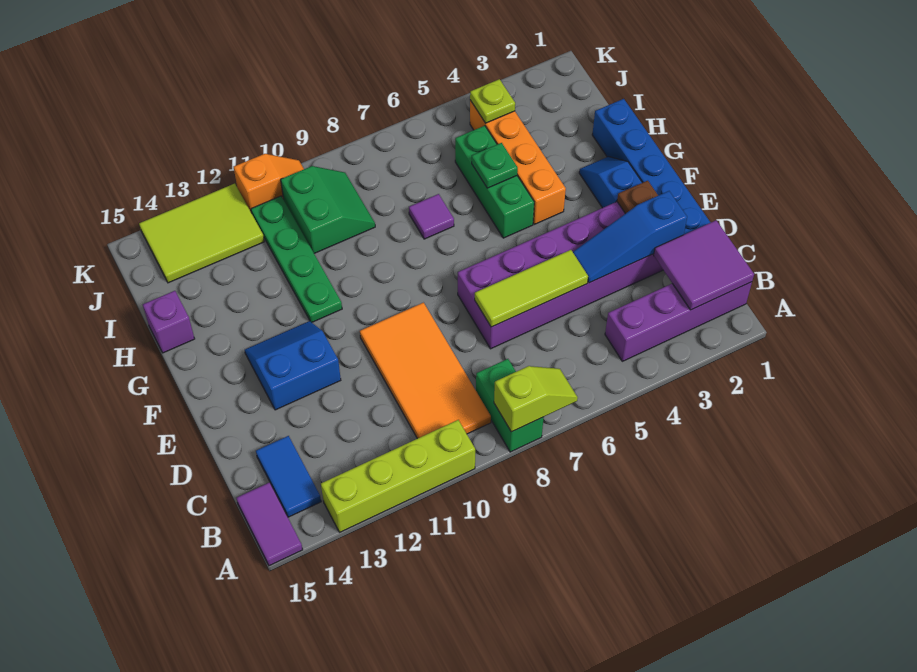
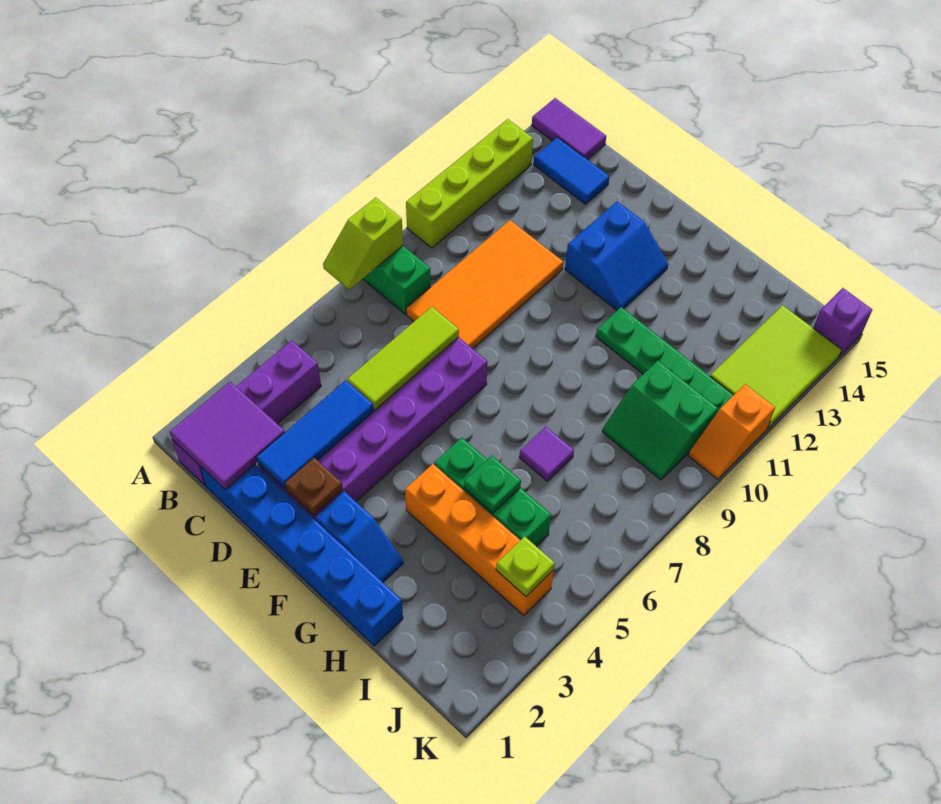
orange 2x4 tile [360,303,491,439] -> orange 2x4 tile turned to [406,220,563,349]
blue 1x3 slope [573,191,687,283] -> blue 1x3 tile [256,380,374,489]
purple 1x1 brick [143,291,195,353] -> purple 1x1 brick moved to [813,288,872,356]

